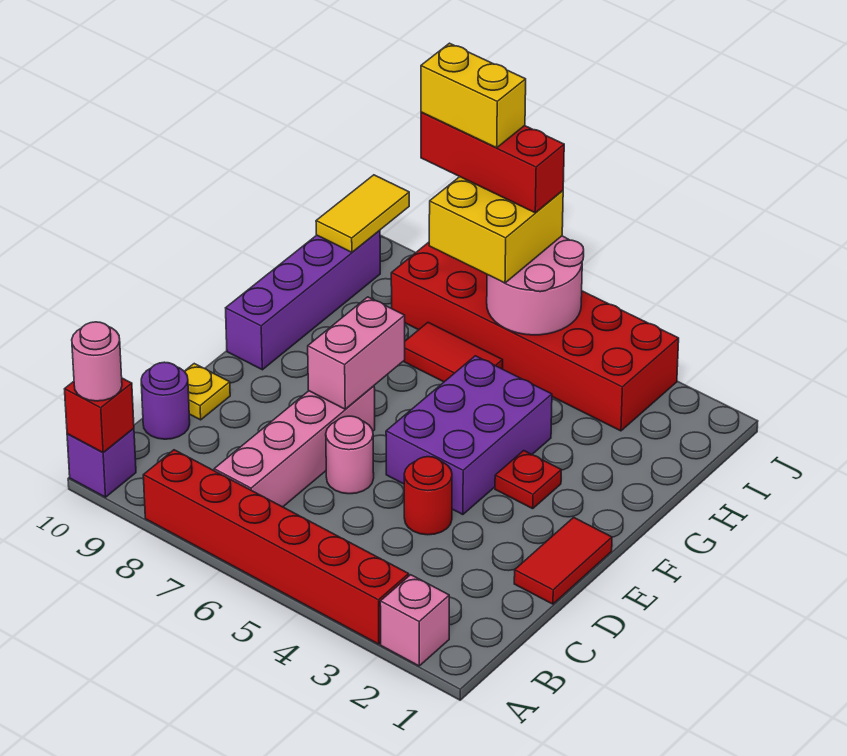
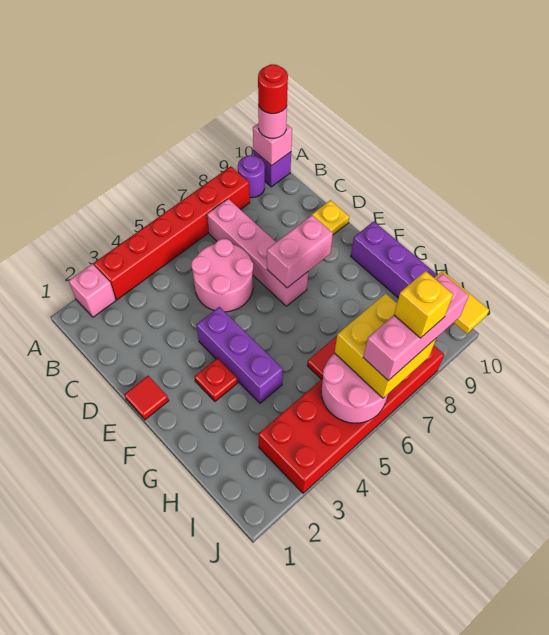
red 1x1 brick [65,378,134,453] -> pink 1x1 brick [253,123,292,166]
purple 1x1 round brick [141,362,190,439] -> purple 1x1 round brick moved to [238,156,265,198]
red 1x2 tile [514,517,612,604] -> red 1x1 tile [124,376,169,420]
red 1x1 round brick [404,457,452,535] -> red 1x1 round brick moved to [258,64,288,114]
pink 1x1 round brick [326,416,374,494] -> pink 2x2 round brick [191,239,253,312]
purple 2x3 brick [386,356,552,515] -> purple 1x3 brick [196,307,283,403]
pink 1x2 brick [308,297,405,409] -> pink 1x2 brick turned to [267,215,333,288]
red 1x3 brick [421,112,564,213] -> pink 1x3 brick [363,273,469,381]
yellow 1x2 brick [421,43,526,148] -> yellow 1x1 brick [394,271,453,338]

